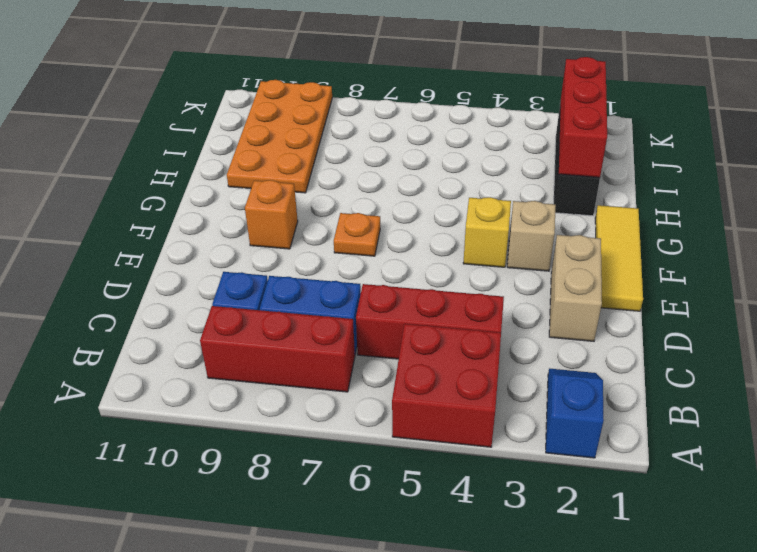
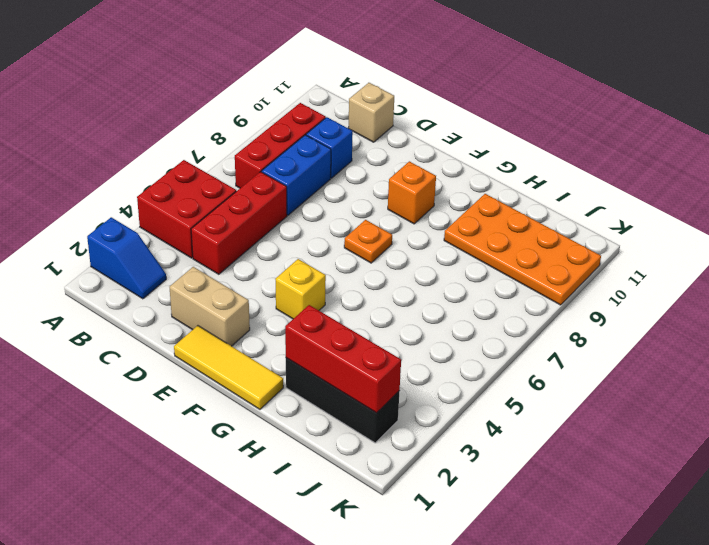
tan 1x1 brick [507,201,556,271] -> tan 1x1 brick moved to [348,83,394,142]

